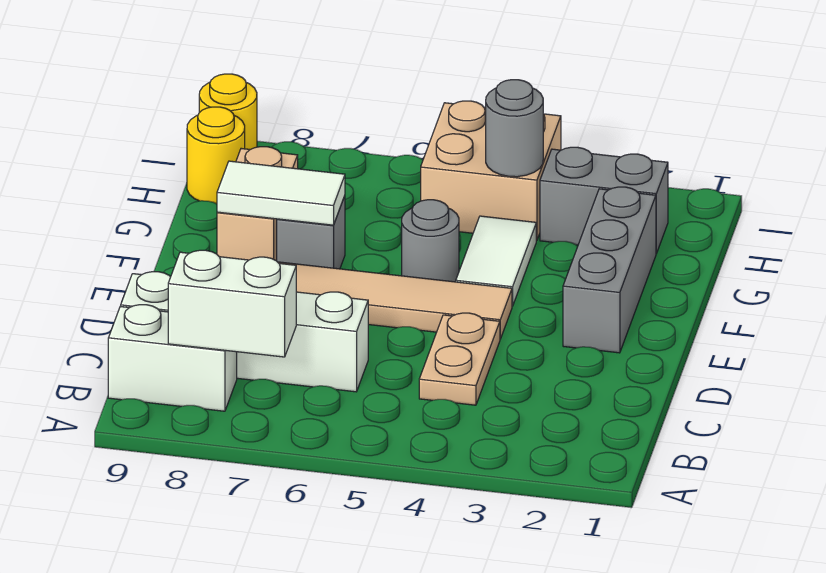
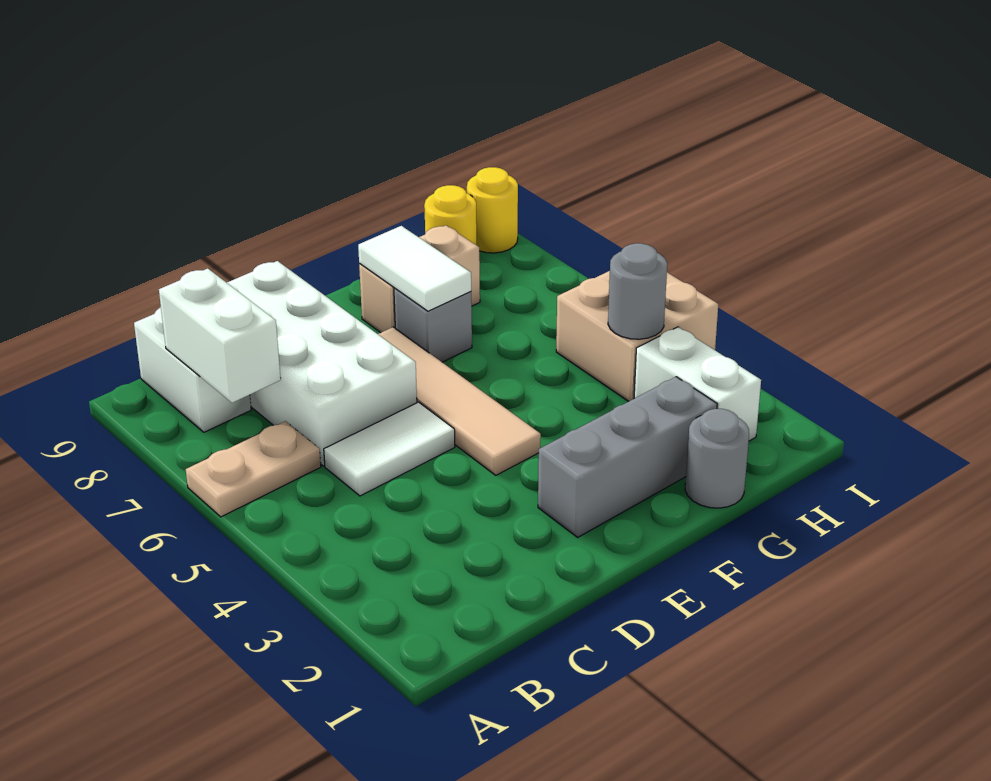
tan 1x2 plate [419,313,500,405] -> tan 1x2 plate moved to [186,421,321,517]
white 1x4 brick [121,272,368,392] -> white 2x4 brick [227,261,417,466]
white 1x2 tile [456,216,536,306] -> white 1x2 tile moved to [324,402,455,496]
grey 1x1 round brick [402,200,459,282] -> grey 1x1 round brick moved to [685,409,749,508]
grey 1x2 brick [540,147,668,254] -> white 1x2 brick [634,327,761,441]

